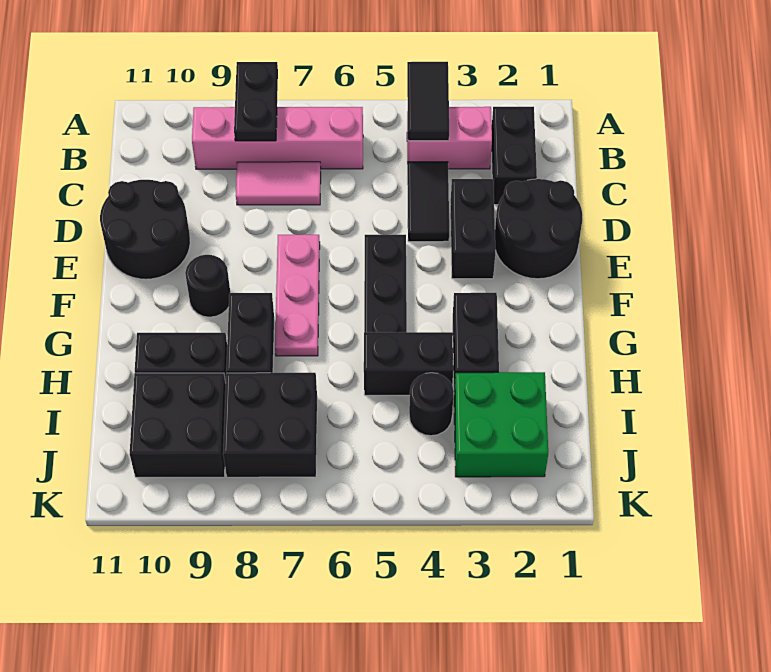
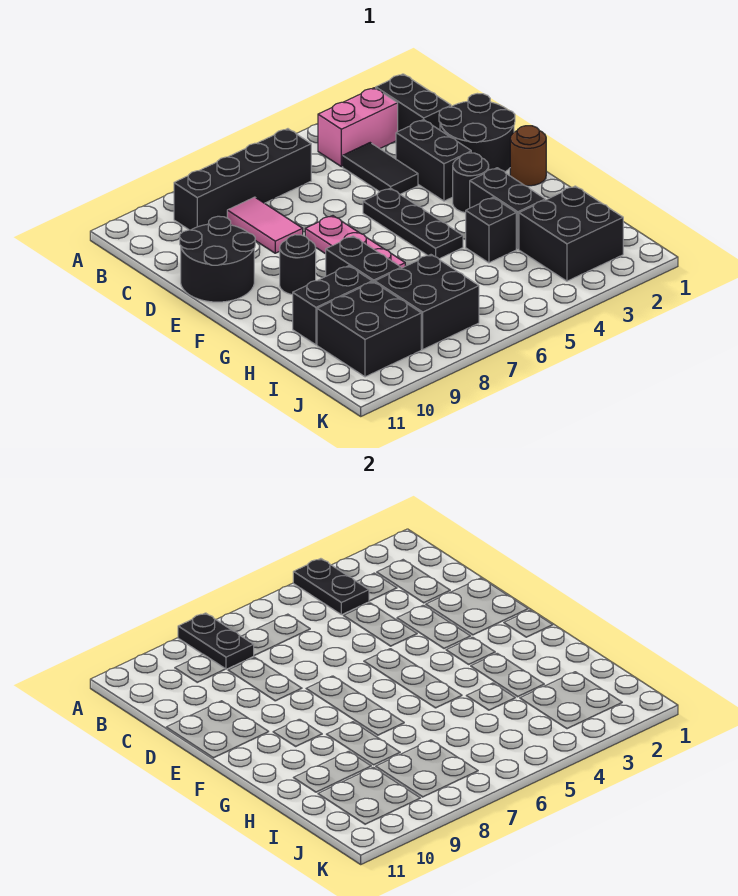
black 1x2 tile [407,62,449,141] -> black 1x2 plate [293,559,369,615]
pink 1x4 brick [192,107,363,169] -> black 1x4 brick [174,129,311,230]
pink 1x2 tile [236,162,321,205] -> pink 1x2 tile turned to [227,197,303,253]
none -> brown 1x1 round brick [510,126,546,186]
black 1x2 brick [364,332,453,395] -> black 1x1 brick [466,198,516,263]
green 2x2 brick [454,372,548,477] -> black 2x2 brick [519,186,623,281]
black 1x1 round brick [409,373,454,436] -> black 1x1 round brick moved to [453,153,489,213]

